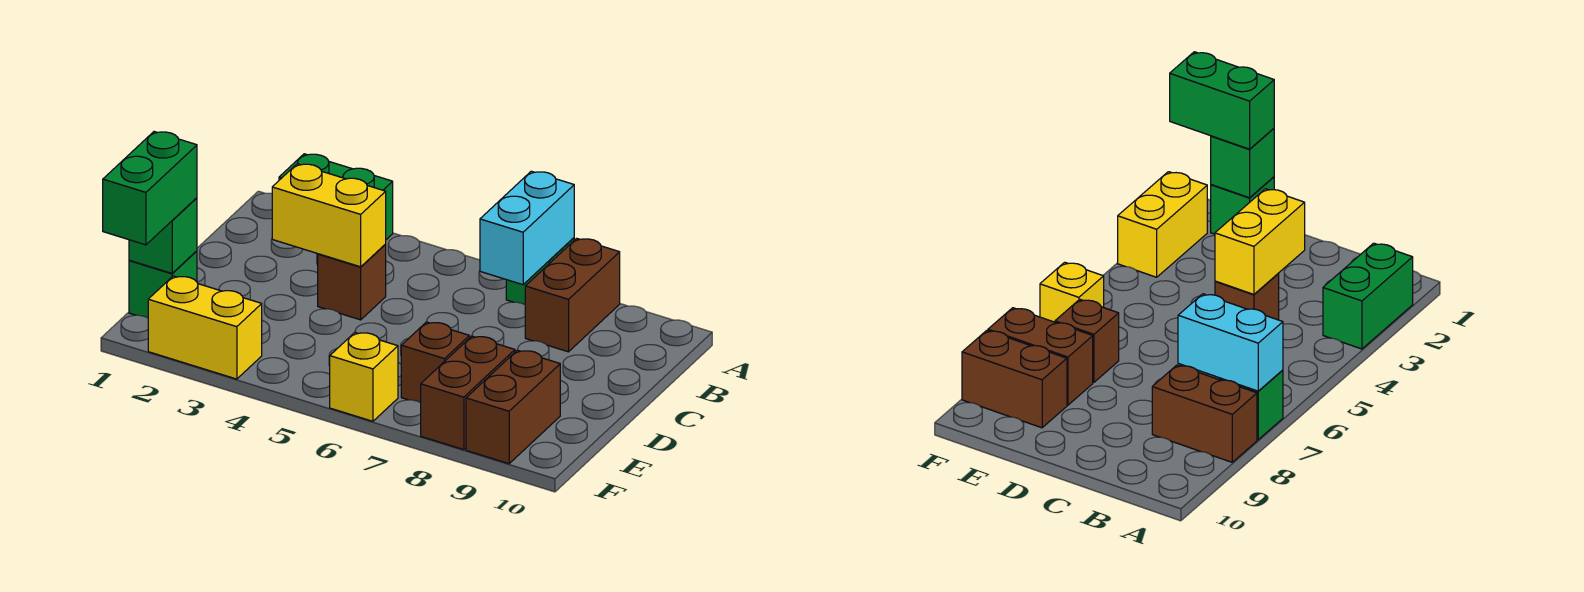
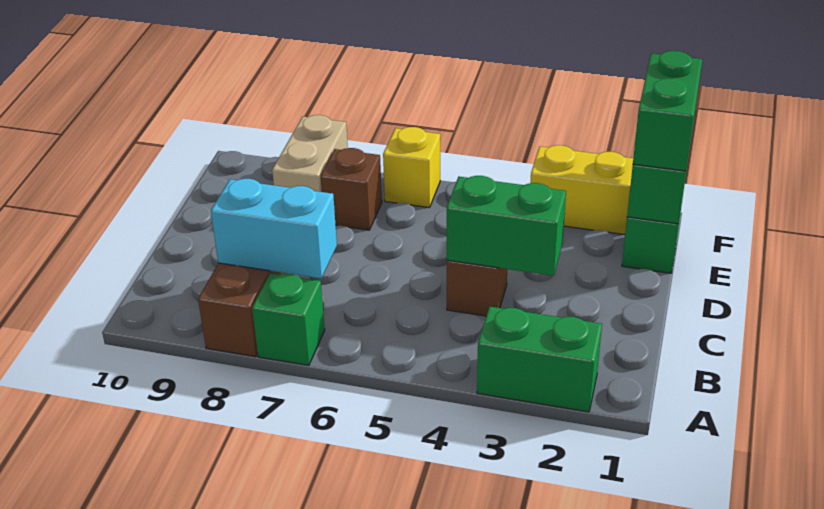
cyan 1x2 brick [480,171,574,285] -> cyan 1x2 brick turned to [211,179,337,278]
yellow 1x2 brick [272,164,386,267] -> green 1x2 brick [447,176,566,276]
brown 1x2 brick [421,336,515,450] -> tan 1x2 brick [272,115,348,192]
brown 1x2 brick [466,350,560,464] -> none

